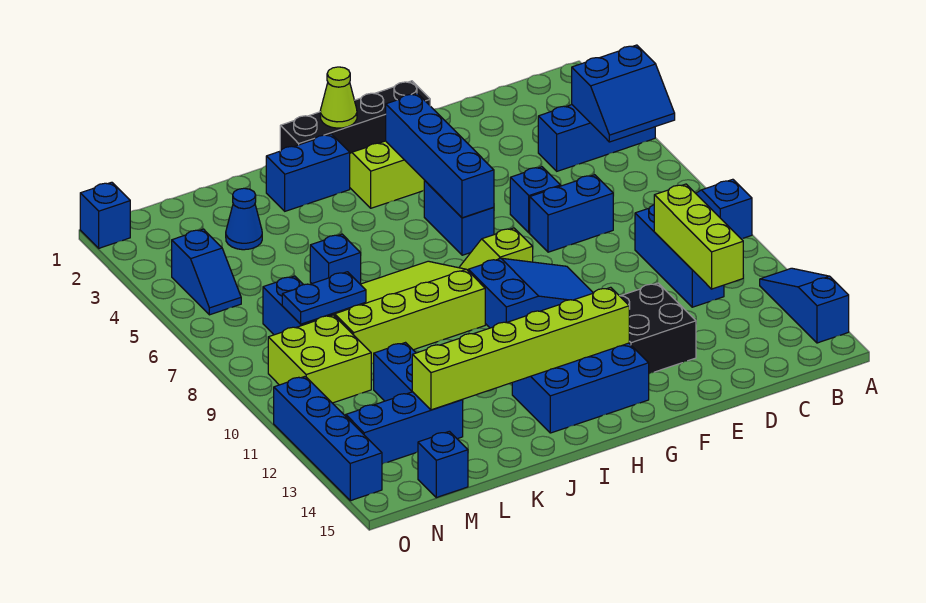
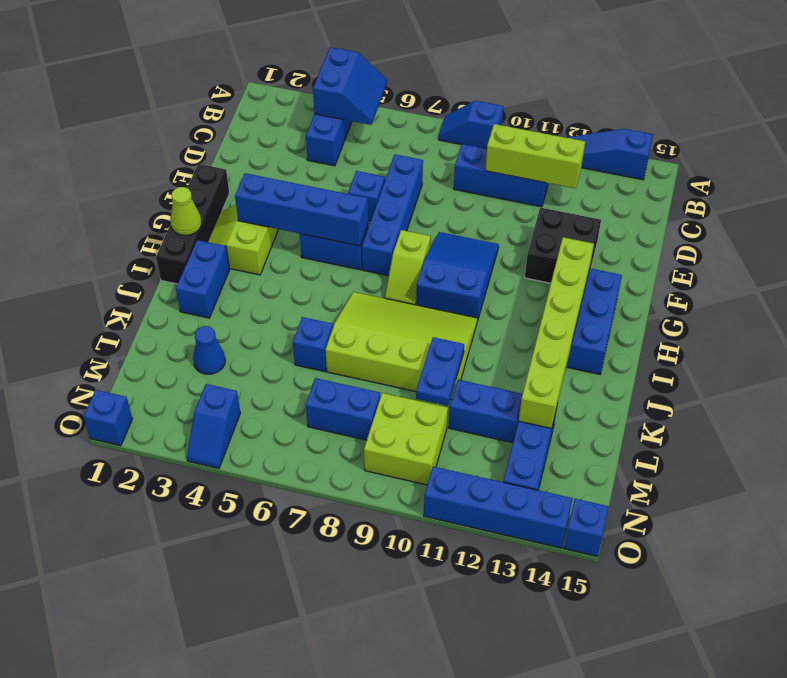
blue 1x2 brick [530,175,613,252] -> blue 1x4 brick [362,154,423,276]
lime 3x4 slope [333,261,485,364] -> lime 3x4 slope turned to [325,292,478,399]
blue 1x2 plate [282,272,366,324] -> blue 1x2 plate moved to [416,337,464,406]
blue 1x1 brick [418,431,468,498] -> blue 1x1 brick moved to [564,499,609,557]
blue 1x2 slope [172,229,241,315] -> blue 1x2 slope turned to [187,384,240,469]

